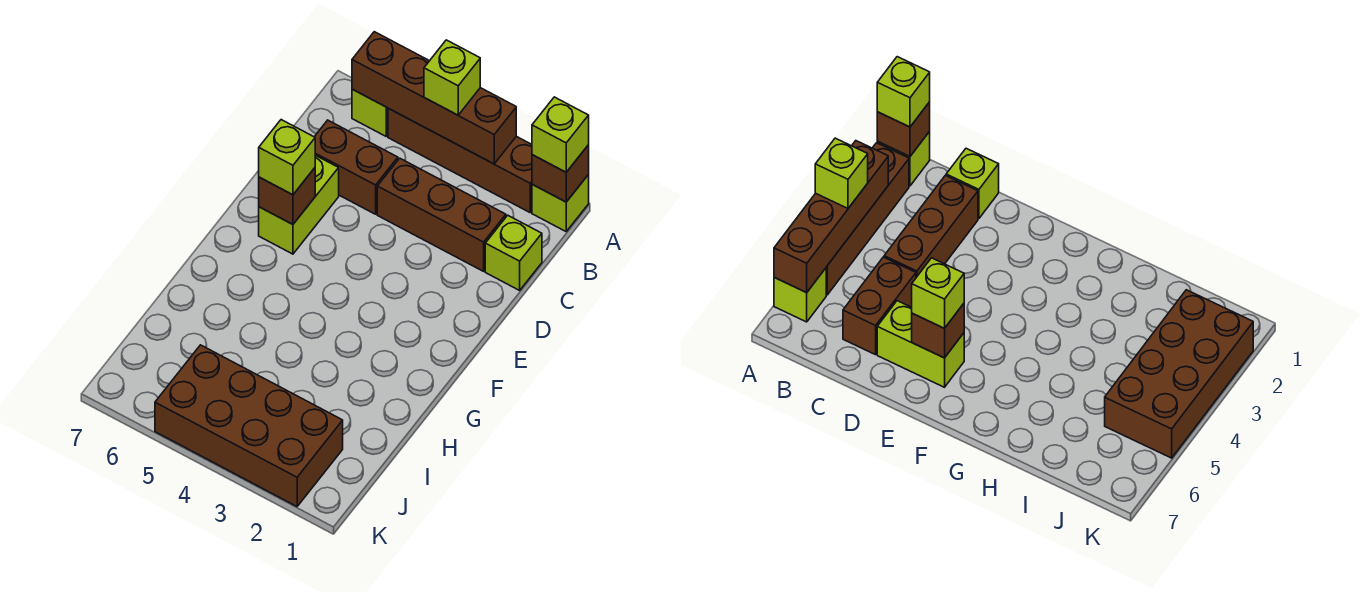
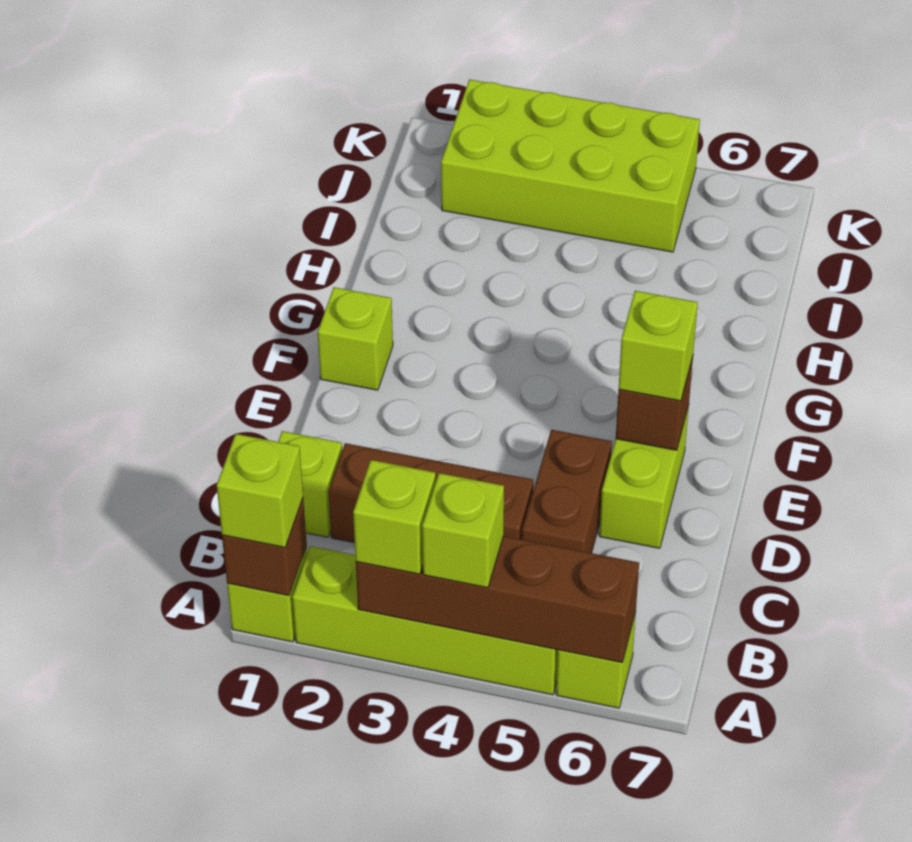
brown 1x4 brick [388,108,532,212] -> lime 1x4 brick [292,546,558,695]
none -> lime 1x1 brick [353,460,436,574]
brown 1x2 brick [315,120,398,214] -> brown 1x2 brick turned to [522,430,612,553]
none -> lime 1x1 brick [318,287,393,390]
brown 2x4 brick [155,345,343,506] -> lime 2x4 brick [441,79,700,252]

